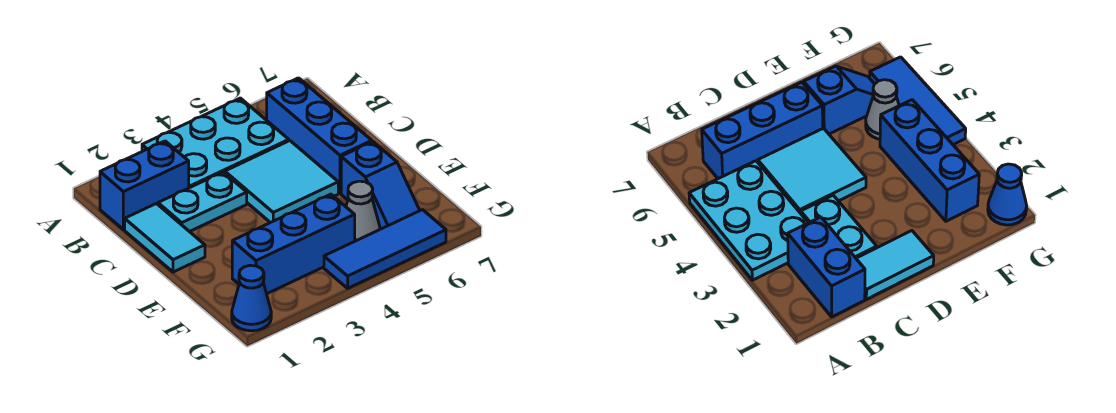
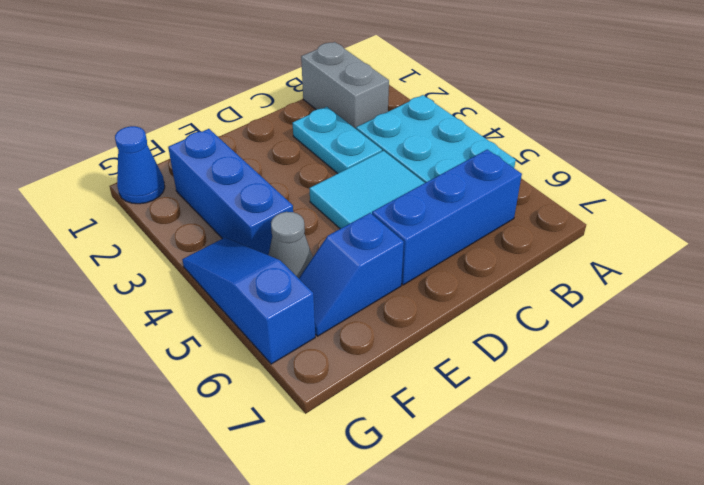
blue 1x2 brick [100,141,189,230] -> grey 1x2 brick [301,42,389,129]
cyan 1x2 tile [125,204,205,272] -> none
blue 1x3 tile [324,210,446,288] -> blue 1x3 slope [182,238,315,364]

